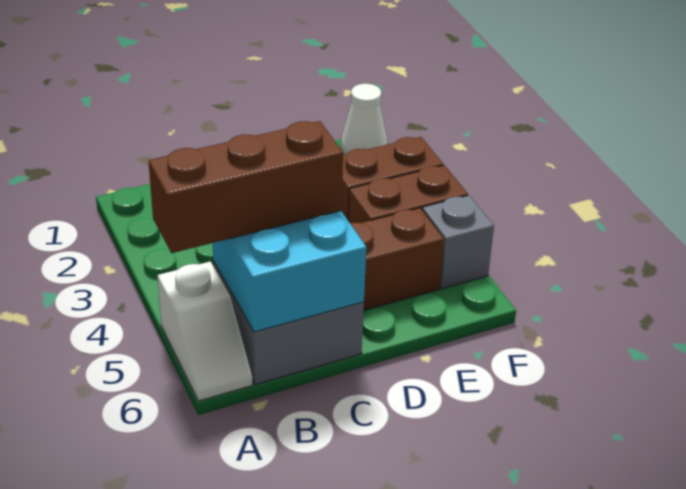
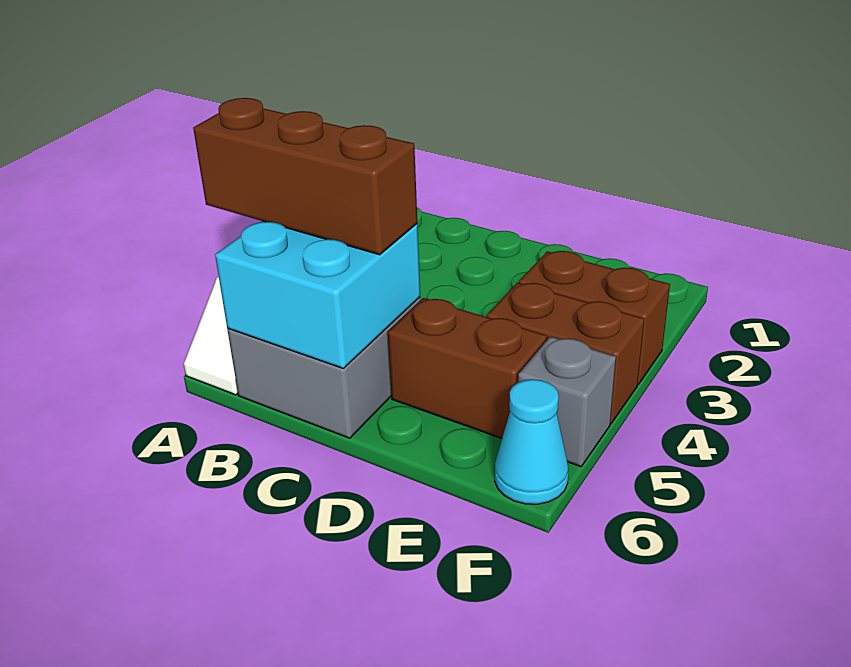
white 1x1 cone [341,84,387,155] -> none
none -> cyan 1x1 cone [495,379,568,504]

